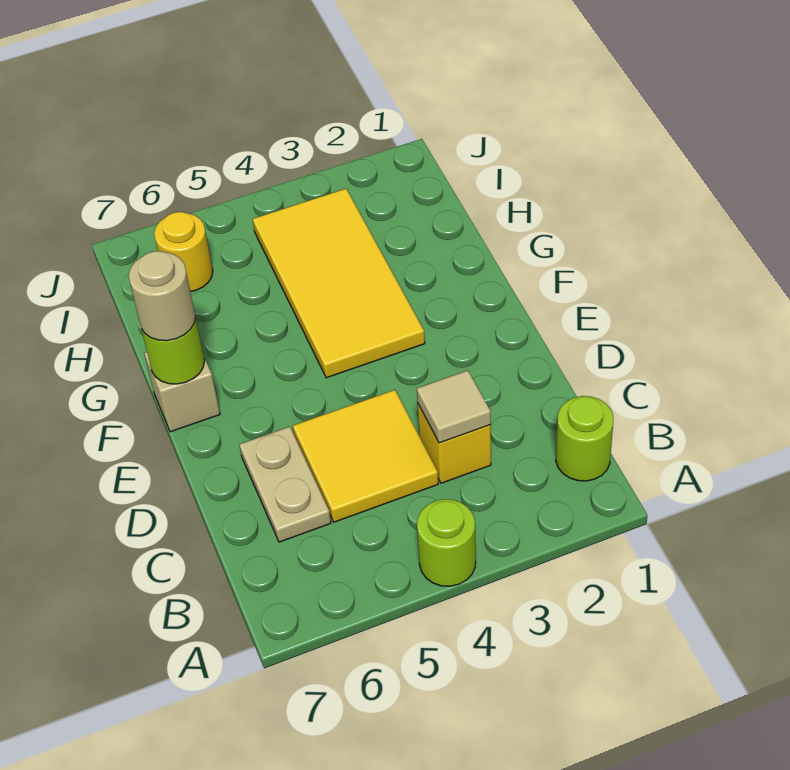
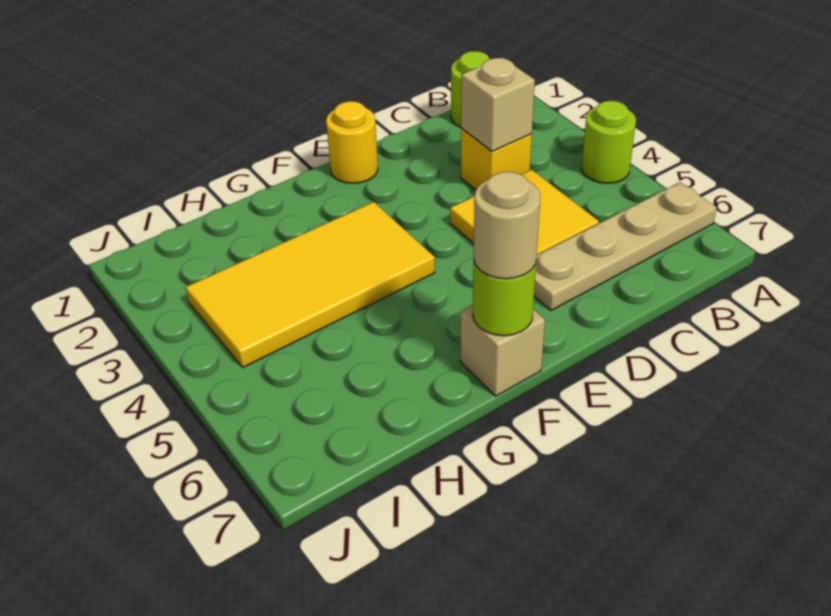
tan 1x1 tile [417,370,491,443] -> tan 1x1 brick [461,57,535,151]
tan 1x2 plate [239,427,331,542] -> tan 1x4 plate [534,182,717,311]
yellow 1x1 round brick [154,212,213,292] -> yellow 1x1 round brick moved to [326,101,378,183]

